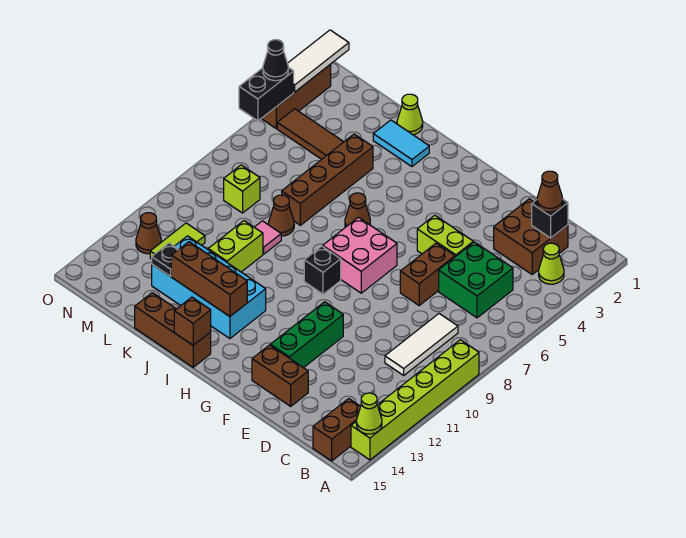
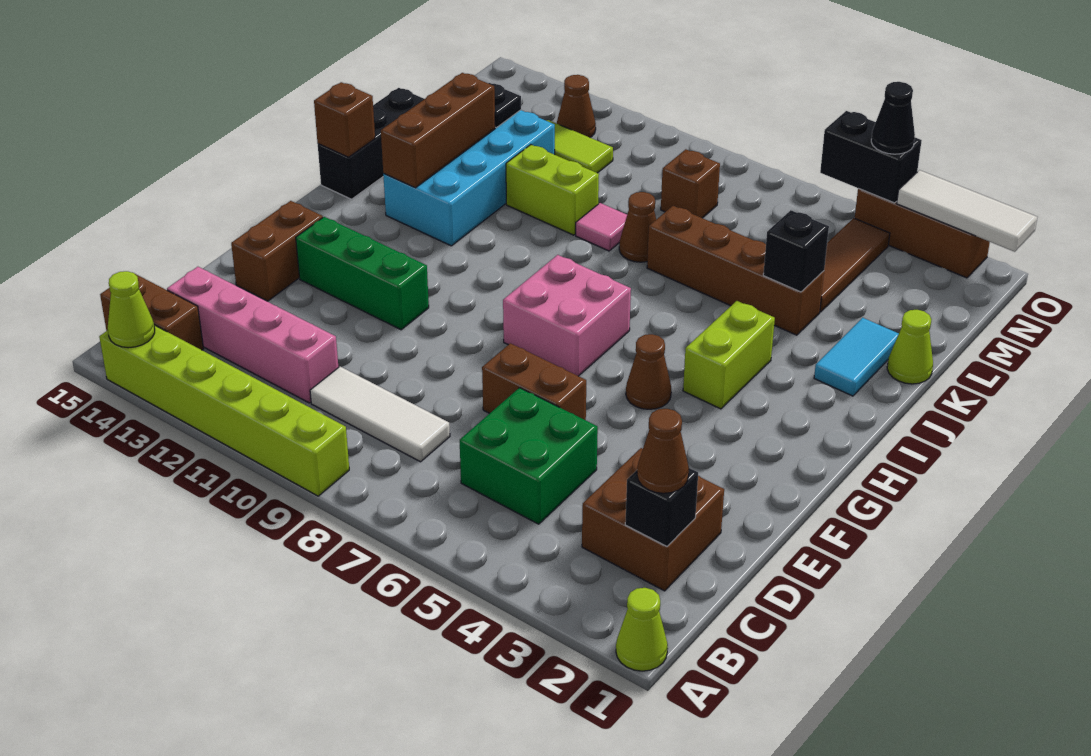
lime 1x1 cone [539,243,564,284] -> lime 1x1 cone moved to [616,588,668,671]
none -> pink 1x4 brick [167,267,338,403]
lime 1x2 brick [417,215,473,257] -> lime 1x2 brick moved to [683,301,775,409]
black 1x1 brick [304,246,341,294] -> black 1x1 brick moved to [763,210,829,292]
brown 1x1 cone [345,193,370,227] -> brown 1x1 cone moved to [626,334,671,409]
brown 1x3 brick [135,293,211,367] -> black 1x3 brick [318,88,424,199]
lime 1x1 brick [224,165,260,213] -> brown 1x1 brick [661,149,720,218]

